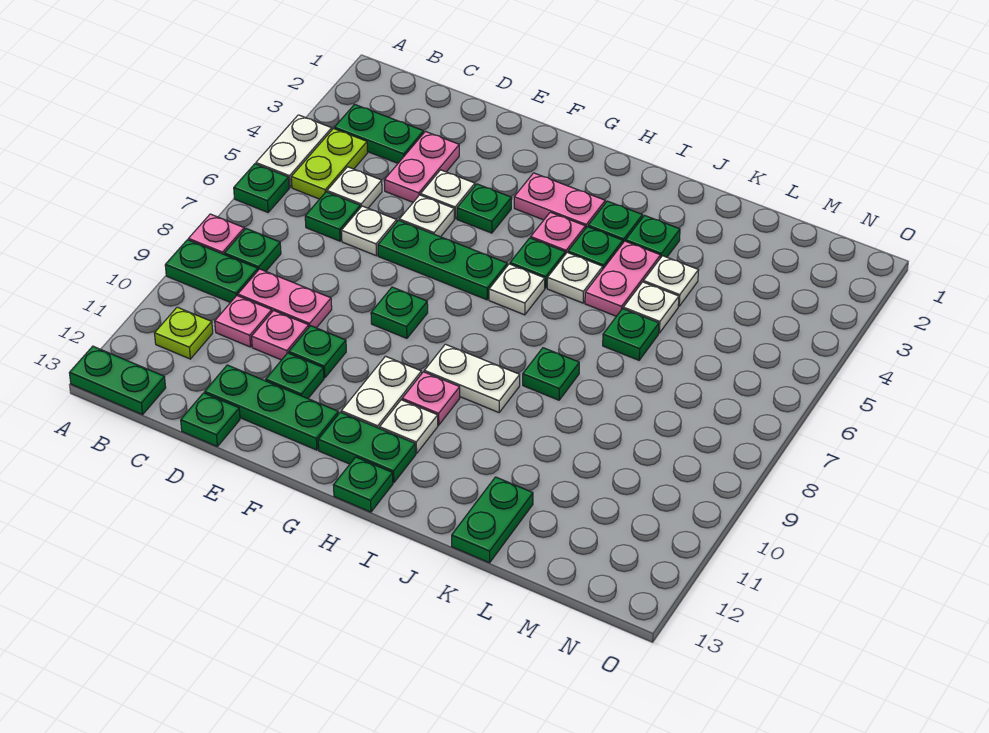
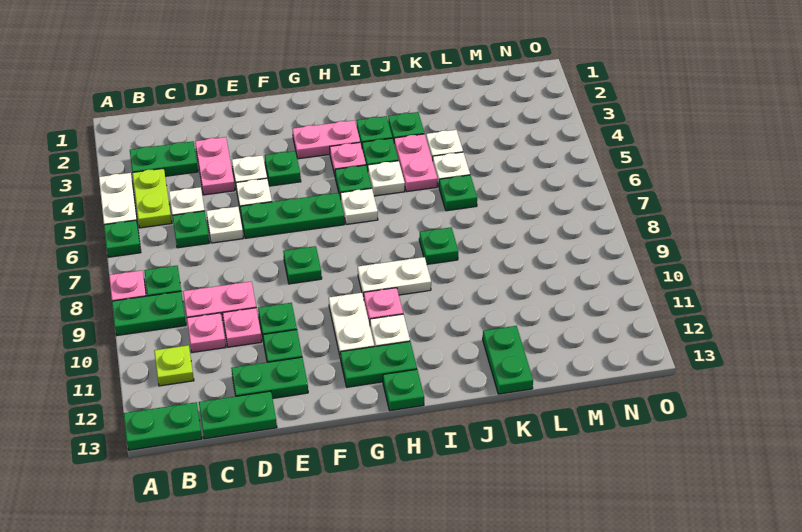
green 1x3 plate [205,365,338,450] -> green 1x2 plate [231,357,308,398]
green 1x1 plate [181,393,240,446] -> green 1x2 plate [199,391,277,439]

